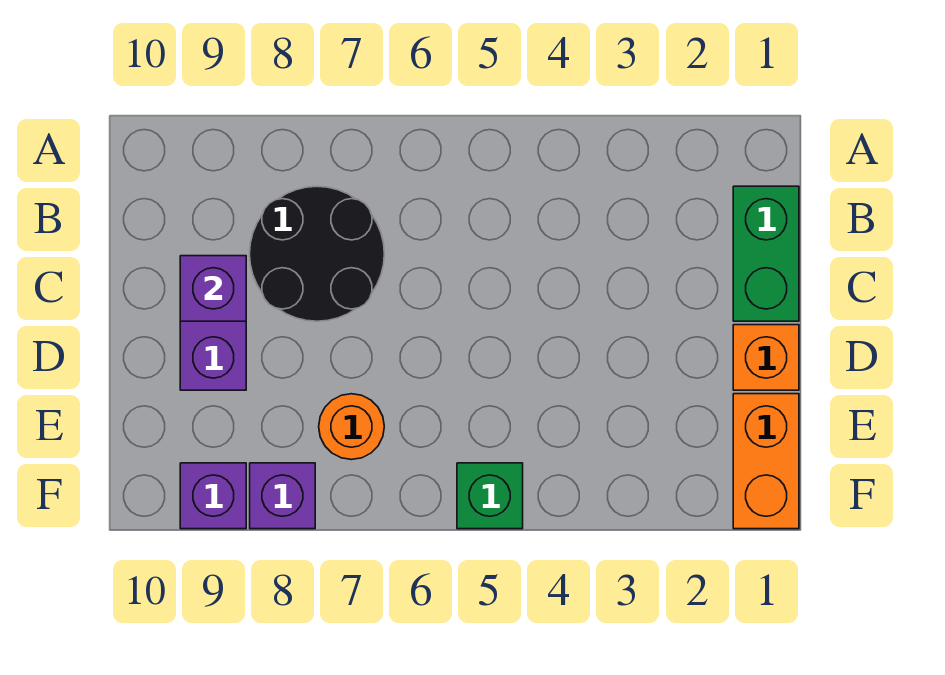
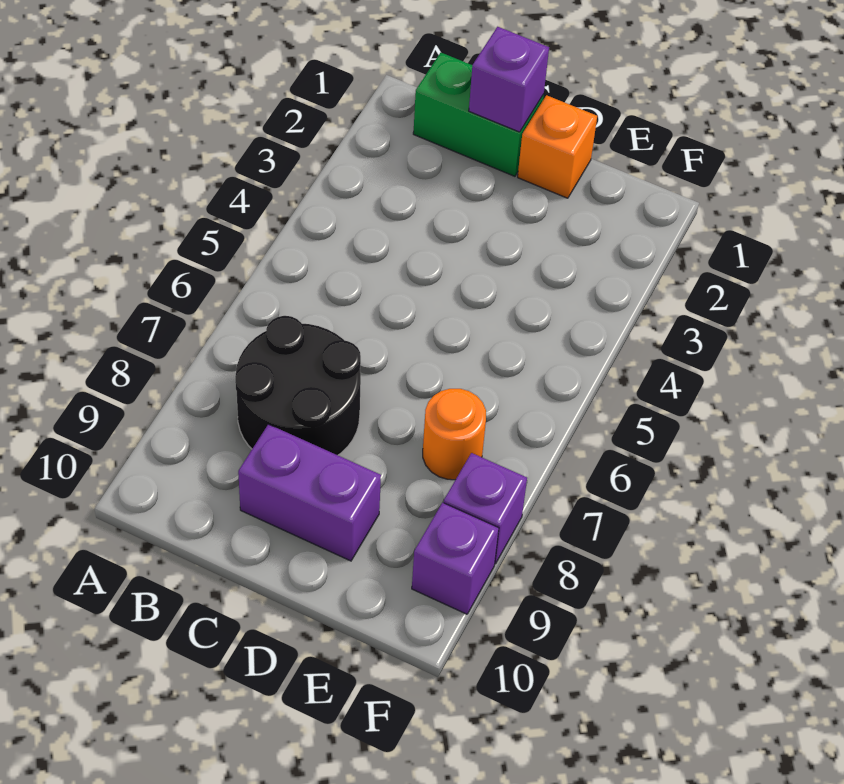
purple 1x1 brick [180,256,246,321] -> purple 1x1 brick moved to [469,27,549,132]
orange 1x2 brick [733,394,799,529] -> none
green 1x1 brick [457,463,523,529] -> none

